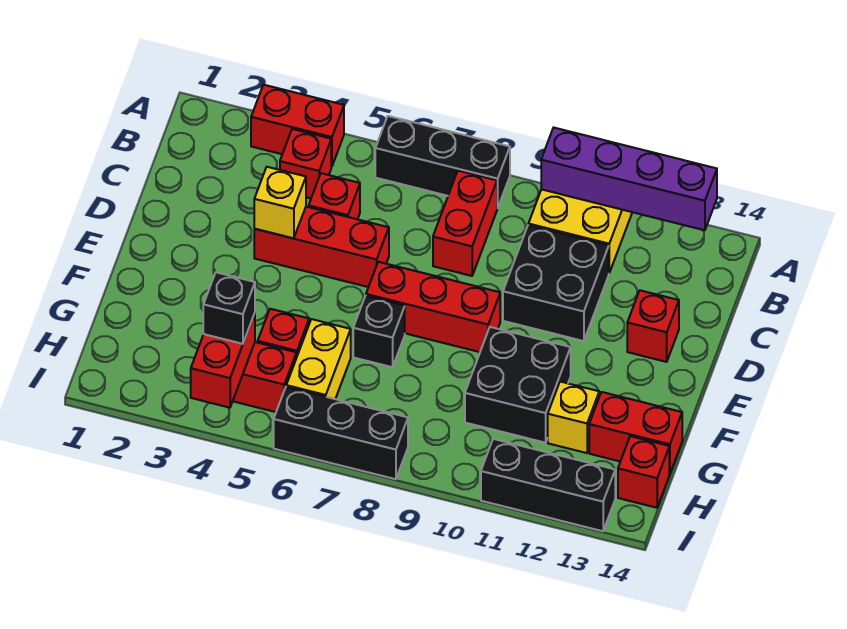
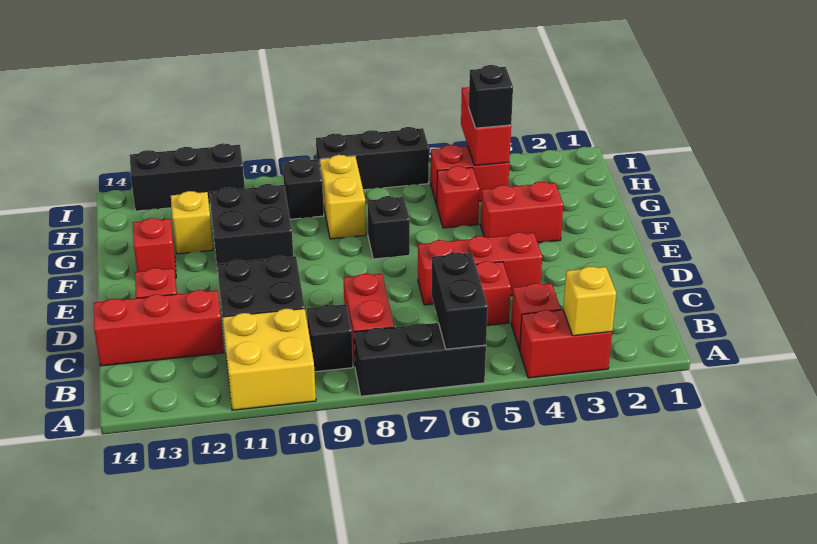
none -> black 1x2 brick [431,252,488,349]
purple 1x4 brick [541,128,717,230] -> none
none -> black 1x1 brick [307,304,353,372]
yellow 1x1 brick [254,167,306,238] -> yellow 1x1 brick moved to [563,266,616,336]
red 1x3 brick [366,262,500,352] -> red 1x3 brick moved to [94,290,224,366]
yellow 1x2 brick [286,319,351,399] -> yellow 1x2 brick moved to [320,155,366,239]
red 1x2 brick [589,392,682,474] -> red 1x2 brick moved to [480,182,563,243]
none -> black 1x1 brick [283,158,324,219]
red 1x1 brick [618,436,669,508] -> red 1x1 brick moved to [133,218,176,279]

